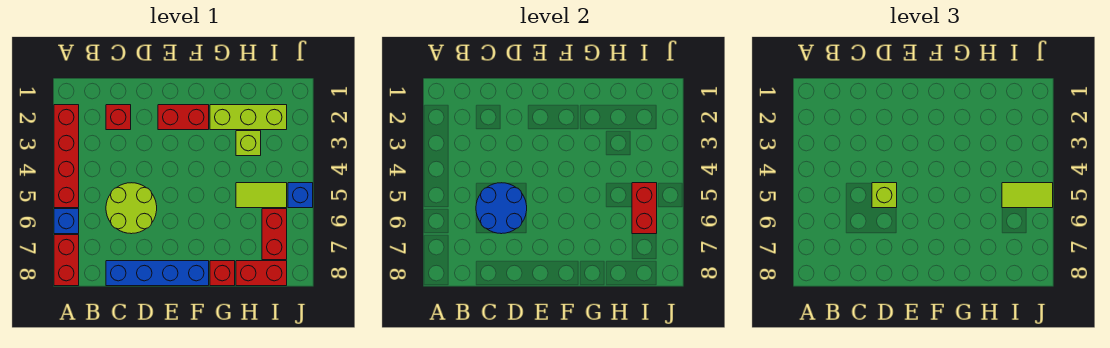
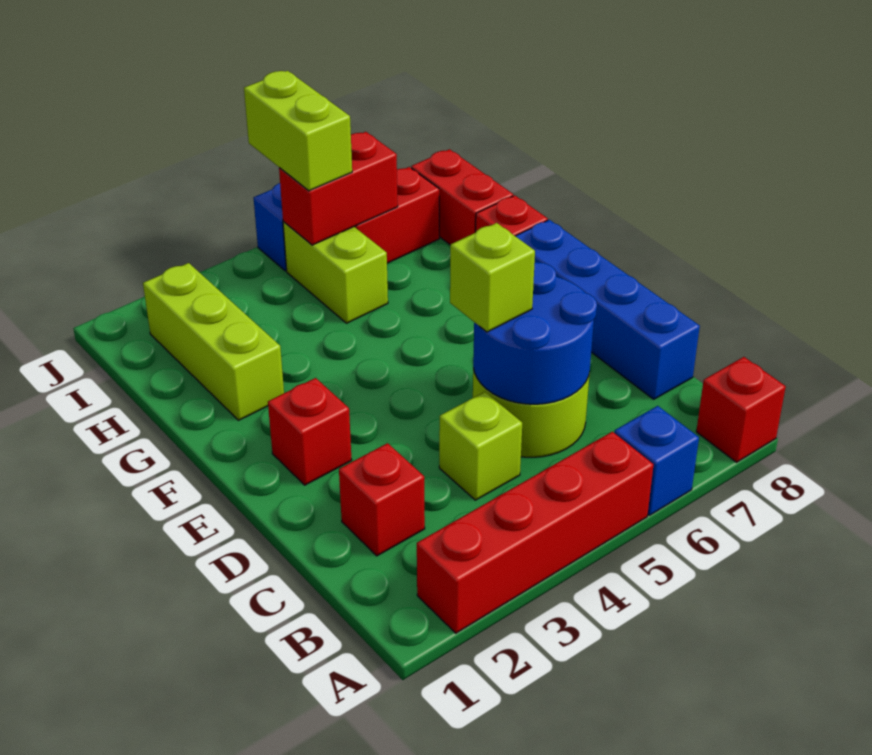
red 1x2 brick [54,235,79,286] -> red 1x1 brick [696,357,786,462]
red 1x2 brick [158,105,209,130] -> red 1x1 brick [268,378,352,485]
lime 1x1 brick [236,131,261,156] -> lime 1x1 brick moved to [439,392,522,500]
lime 1x2 tile [236,183,287,208] -> lime 1x2 brick [283,222,388,323]
lime 1x2 tile [1002,183,1053,208] -> lime 1x2 brick [244,71,352,191]

